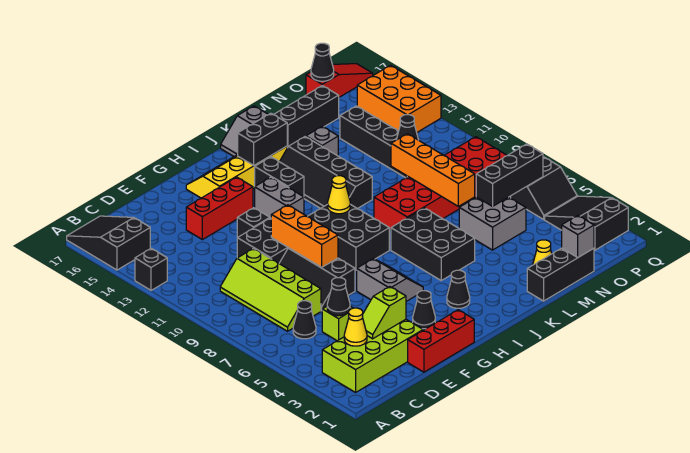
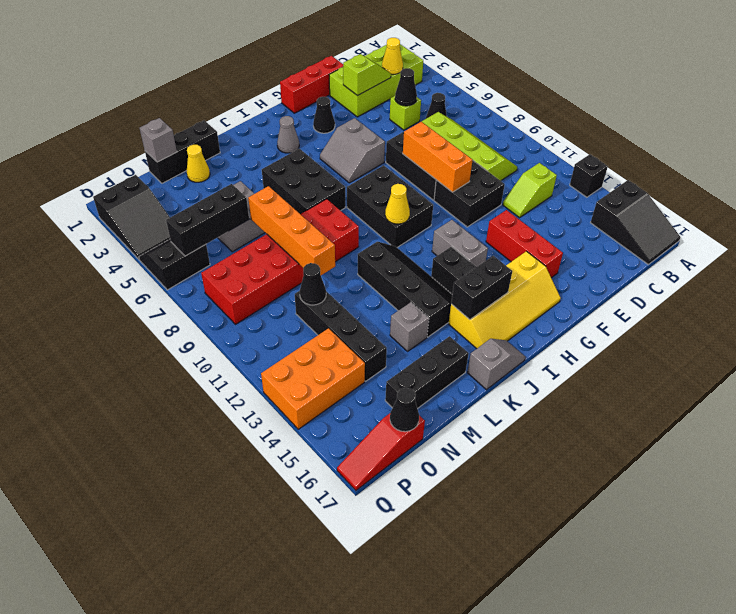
none -> lime 1x2 slope [503,163,557,218]
red 1x3 brick [186,177,253,240] -> red 1x3 brick turned to [486,210,563,278]
black 1x1 brick [237,208,270,238] -> none
black 1x1 cone [447,270,470,308] -> grey 1x1 cone [277,116,299,153]
orange 2x3 brick [357,65,441,132] -> orange 2x3 brick turned to [261,328,365,429]

